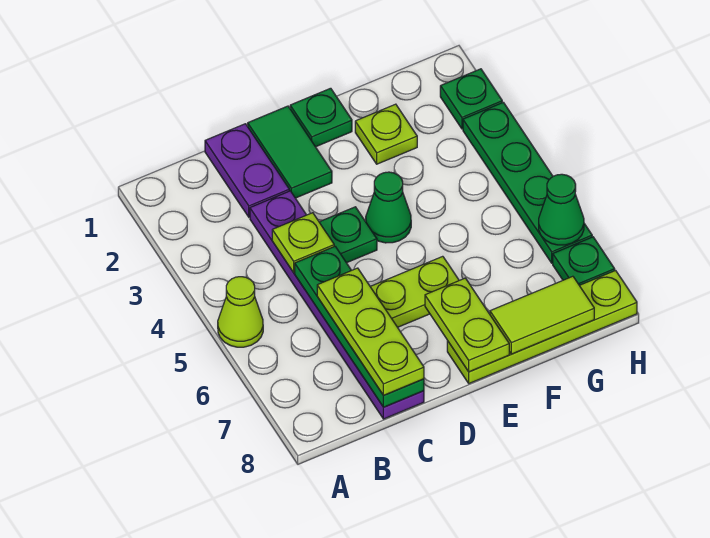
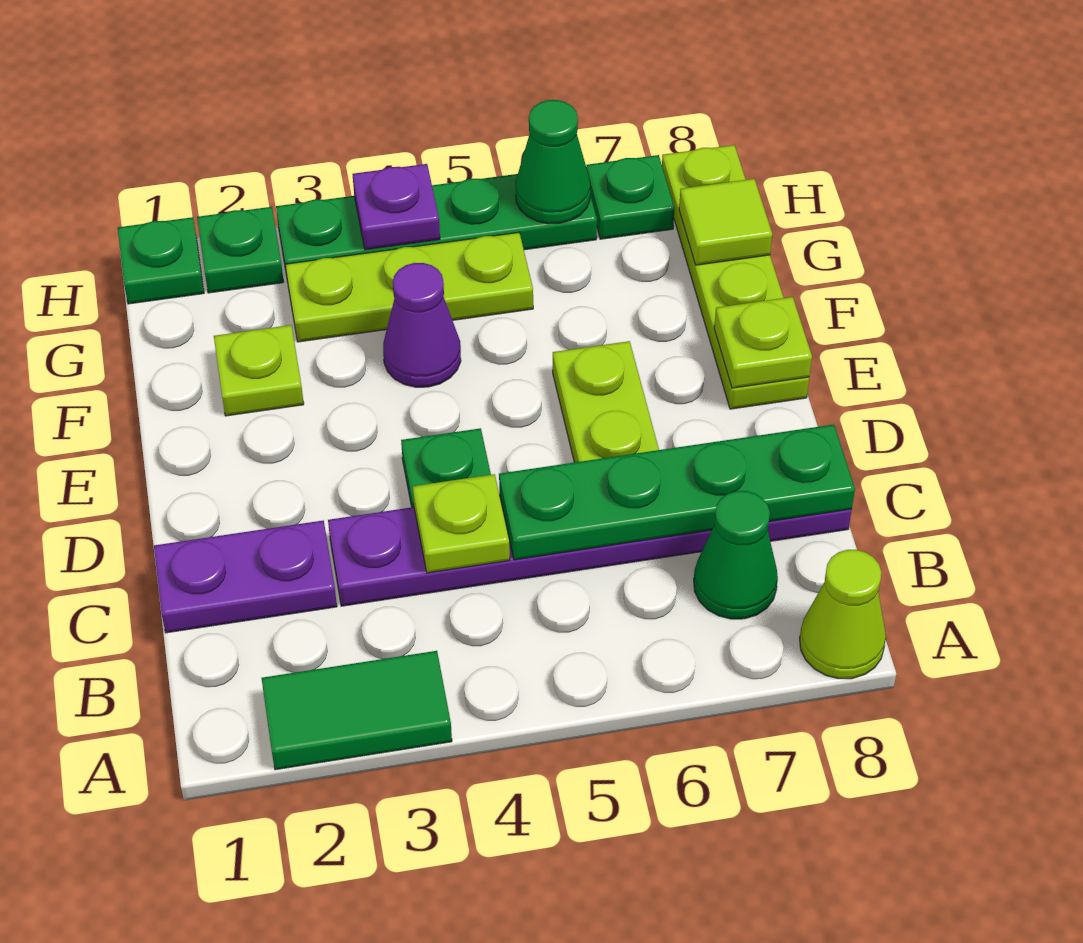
lime 1x1 cone [218,277,263,347] -> lime 1x1 cone moved to [800,550,886,679]
lime 1x3 plate [317,268,424,395] -> lime 1x3 plate moved to [286,232,533,342]
green 1x2 tile [248,106,332,198] -> green 1x2 tile moved to [262,651,452,770]
green 1x1 plate [290,88,352,147] -> green 1x1 plate moved to [118,217,204,304]
green 1x1 cone [366,172,411,243] -> green 1x1 cone moved to [694,491,778,619]
lime 1x2 plate [425,278,509,372] -> lime 1x1 plate [714,297,812,388]
none -> purple 1x1 cone [383,263,461,387]
lime 1x2 tile [490,276,594,354] -> lime 1x1 tile [679,179,772,265]
none -> purple 1x1 plate [352,164,440,250]

